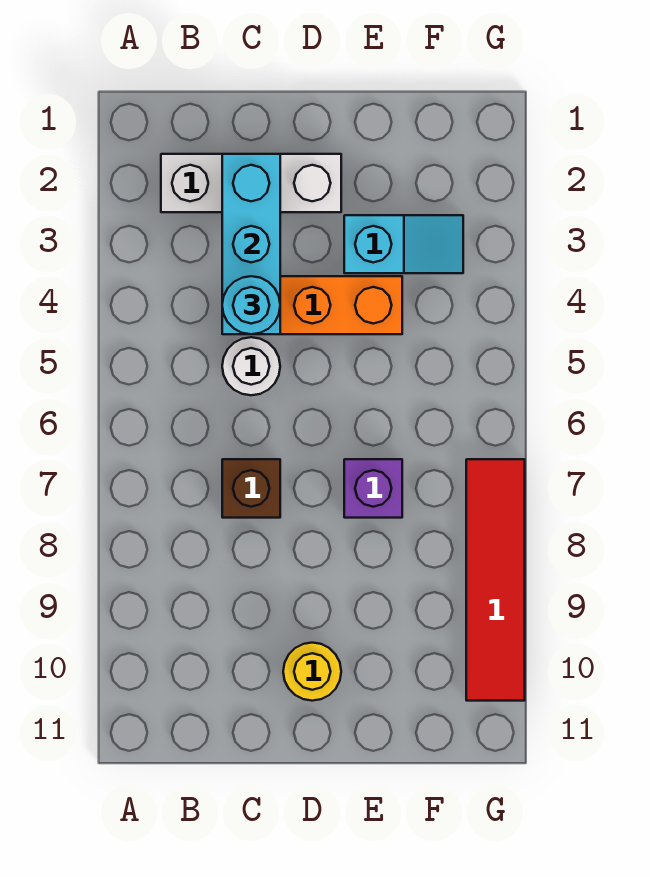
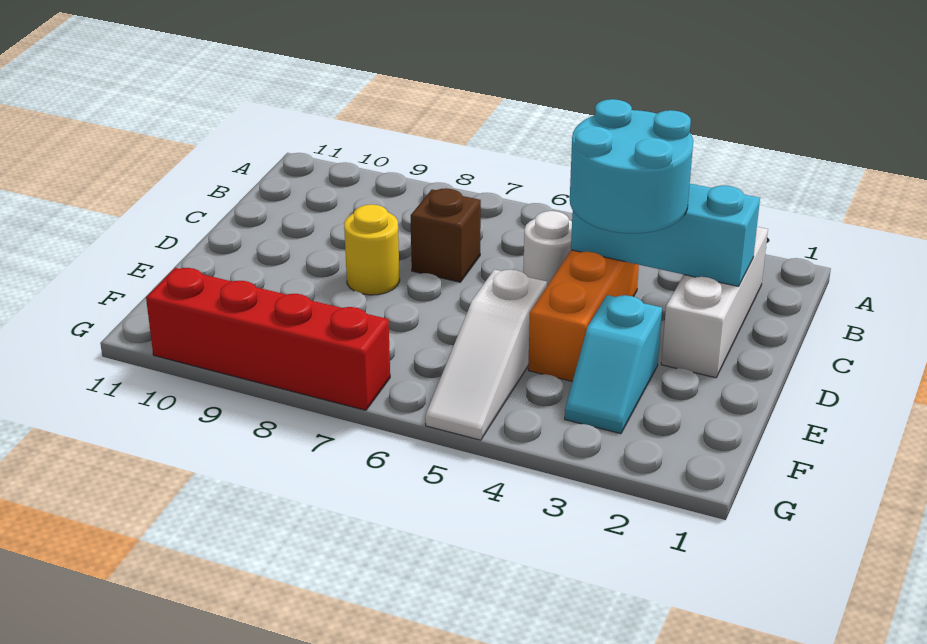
cyan 1x1 round brick [222,276,280,334] -> cyan 2x2 round brick [570,99,693,233]
yellow 1x1 round brick [283,643,341,701] -> yellow 1x1 round brick moved to [344,204,400,295]
none -> white 1x3 slope [425,269,547,440]
purple 1x1 brick [344,459,402,518] -> none
red 1x4 tile [466,459,525,701] -> red 1x4 brick [146,268,390,410]

